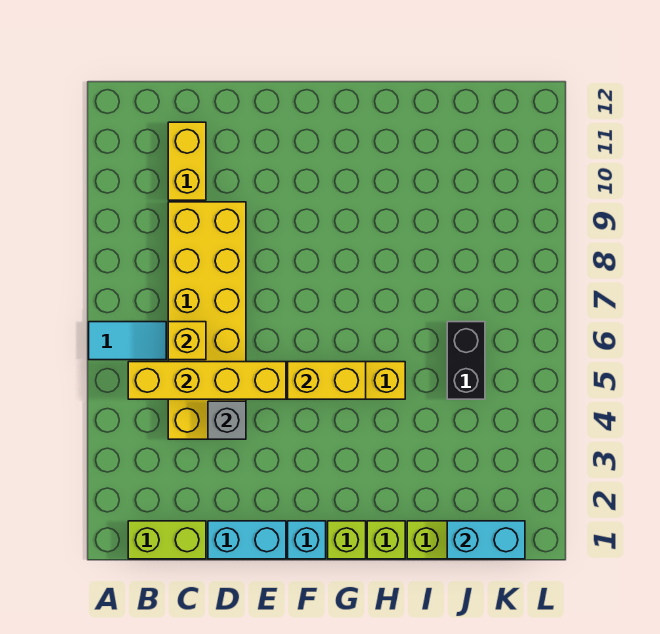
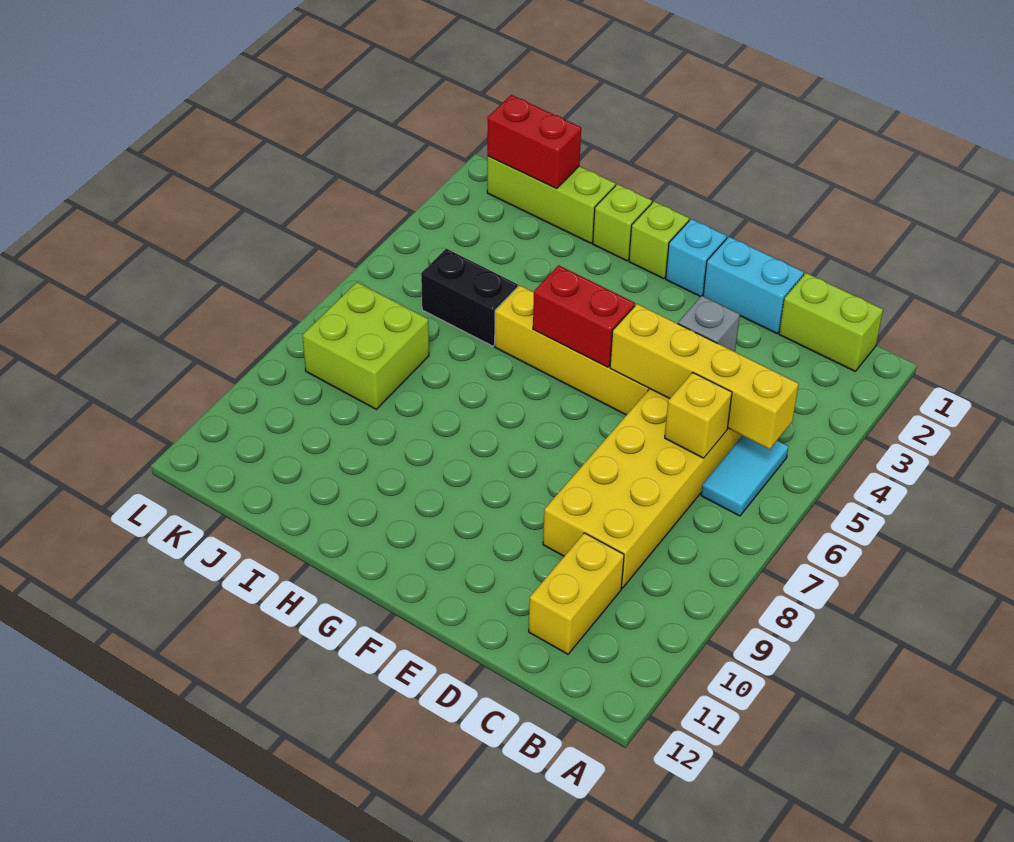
cyan 1x2 tile [89,322,166,360] -> cyan 1x2 tile turned to [701,436,788,516]
yellow 1x2 brick [288,362,366,399] -> red 1x2 brick [533,265,635,367]
cyan 1x2 brick [447,521,525,559] -> red 1x2 brick [487,95,581,189]
black 1x2 brick [447,322,485,399] -> black 1x2 brick turned to [421,248,518,346]
none -> lime 2x2 brick [303,282,429,409]

